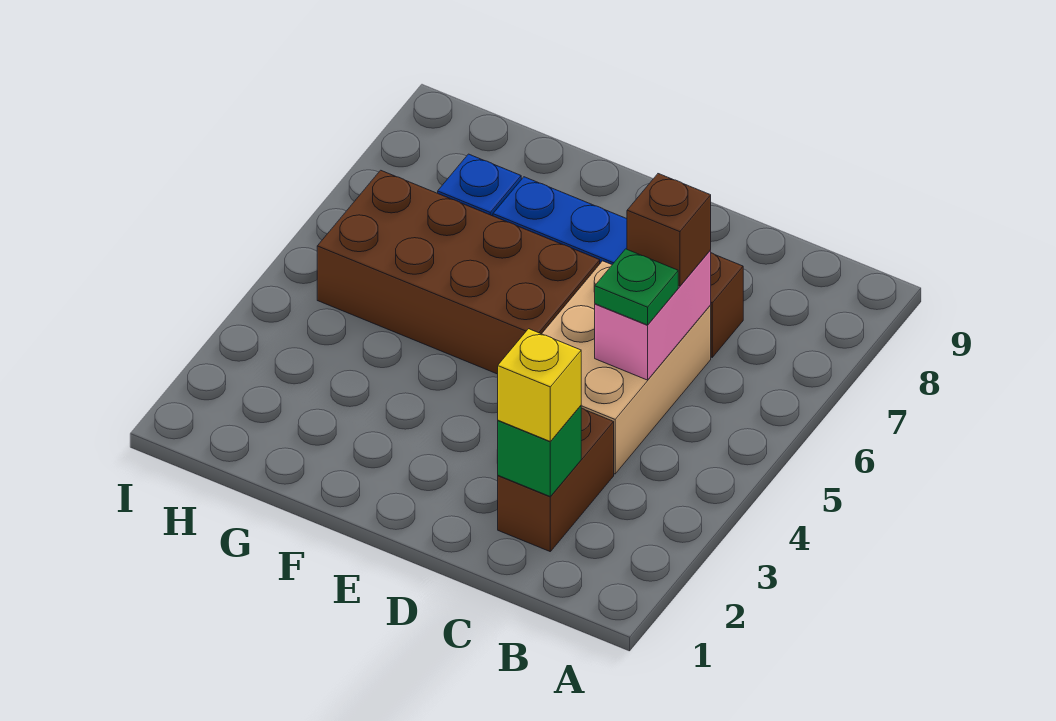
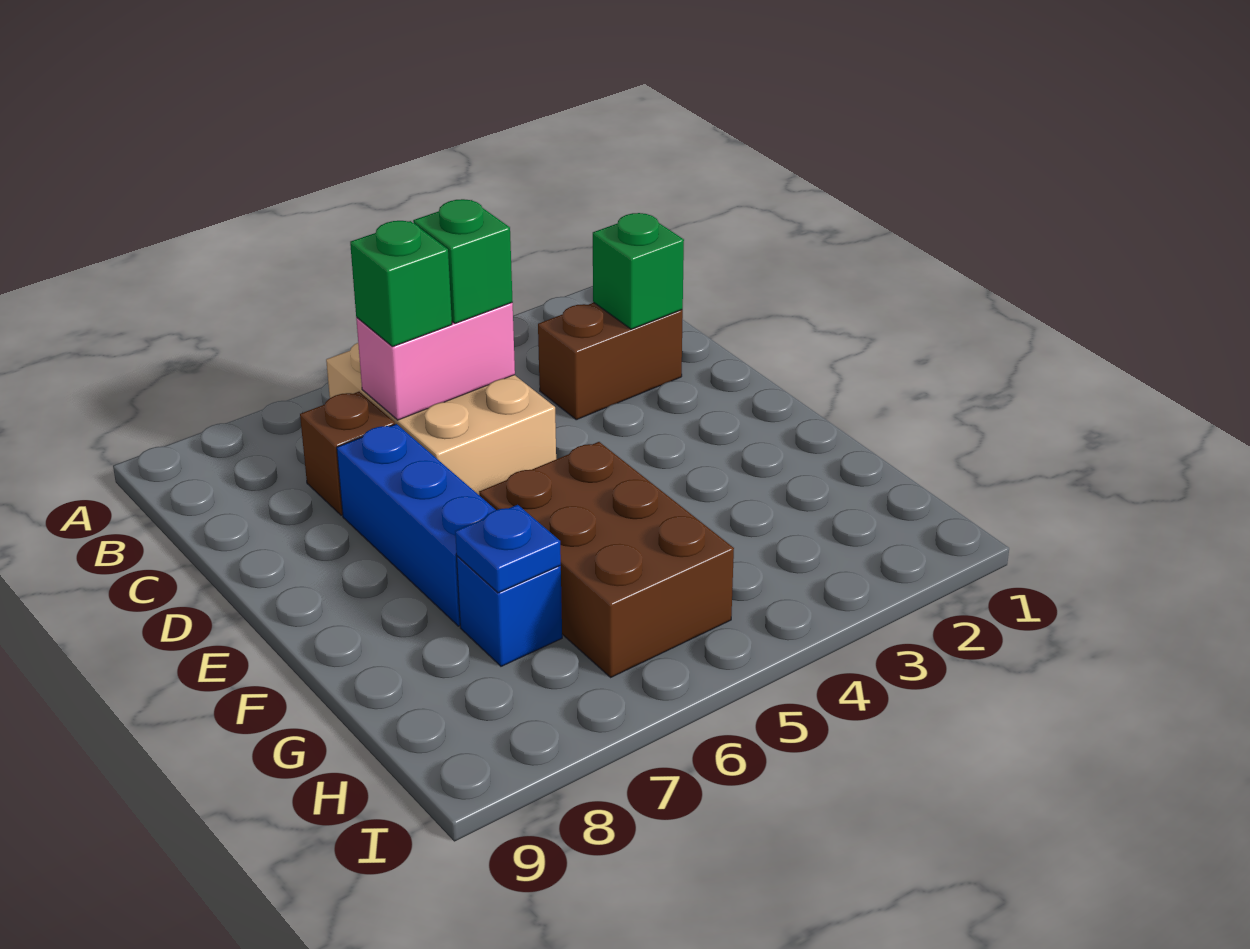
yellow 1x1 brick [498,329,581,442] -> none
tan 2x3 brick [542,261,711,474] -> tan 2x3 brick turned to [326,343,556,495]
green 1x1 plate [595,249,678,325] -> green 1x1 brick [413,199,513,323]
brown 1x1 brick [627,174,711,286] -> green 1x1 brick [350,221,452,347]
brown 2x4 brick [317,170,600,374] -> brown 2x3 brick [479,442,734,677]
none -> blue 1x1 plate [455,505,561,593]

